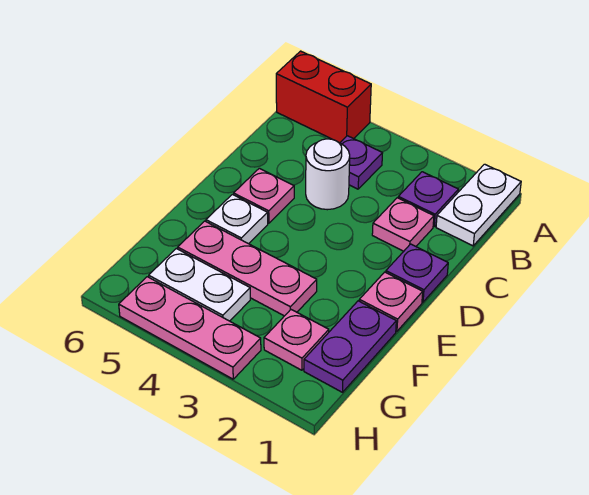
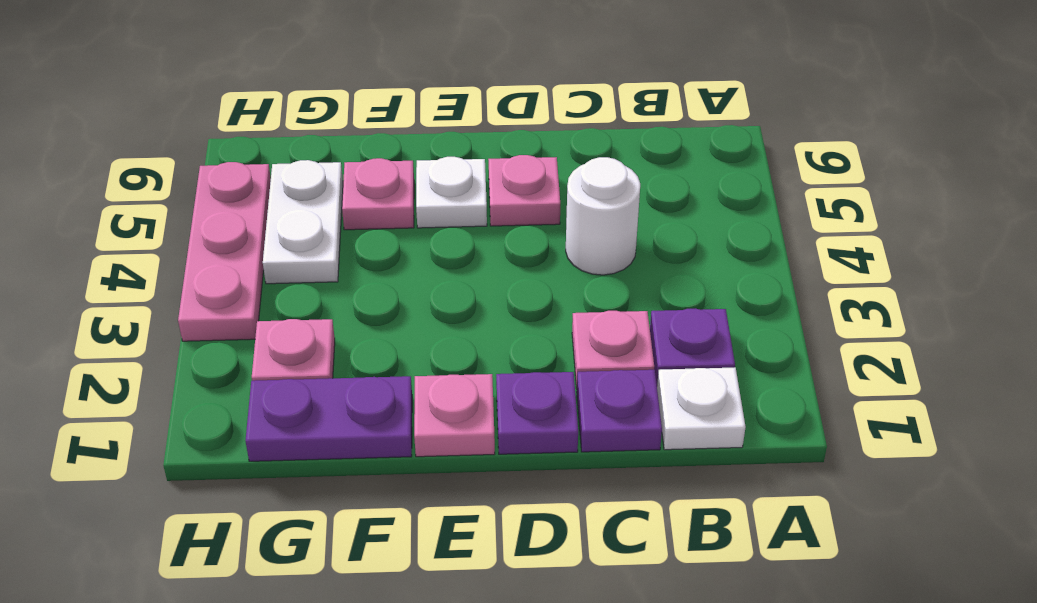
white 1x2 plate [436,164,521,246] -> white 1x1 plate [657,367,746,450]
red 1x2 brick [276,51,371,143] -> none
purple 1x1 plate [340,136,382,189] -> purple 1x1 plate moved to [577,370,662,452]
pink 1x3 plate [178,221,317,316] -> pink 1x1 plate [342,158,414,230]

